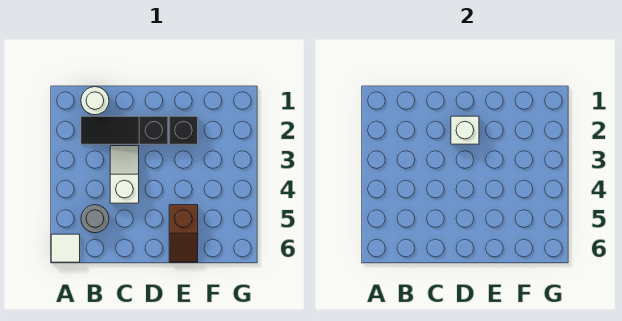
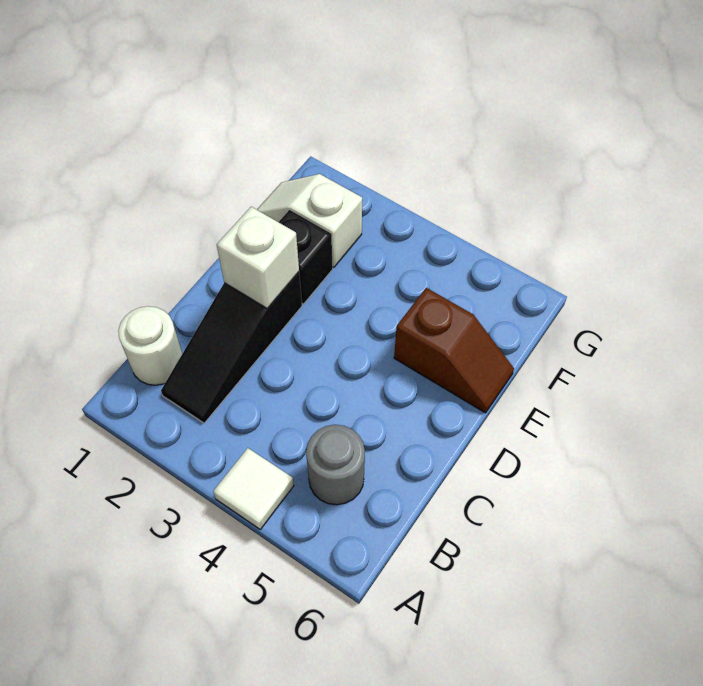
white 1x1 tile [51,234,80,262] -> white 1x1 tile moved to [213,448,294,529]
white 1x2 slope [110,146,139,203] -> white 1x2 slope moved to [257,174,362,267]

